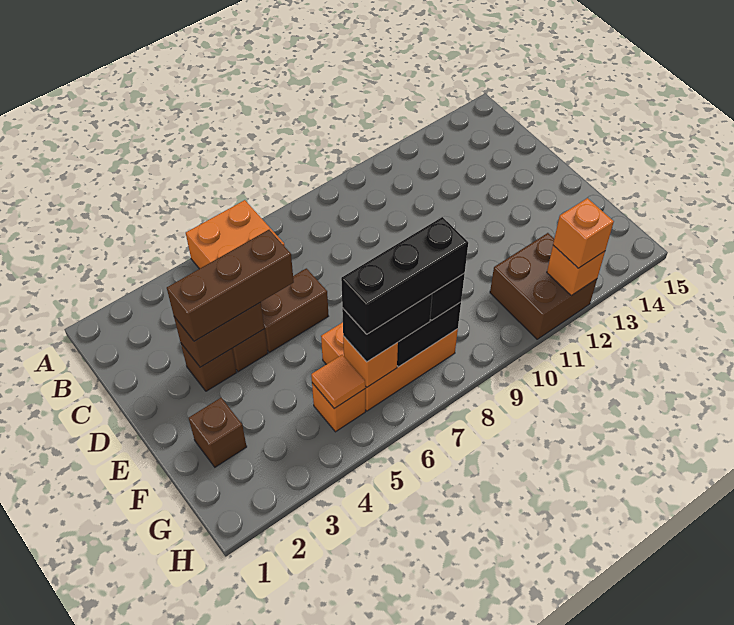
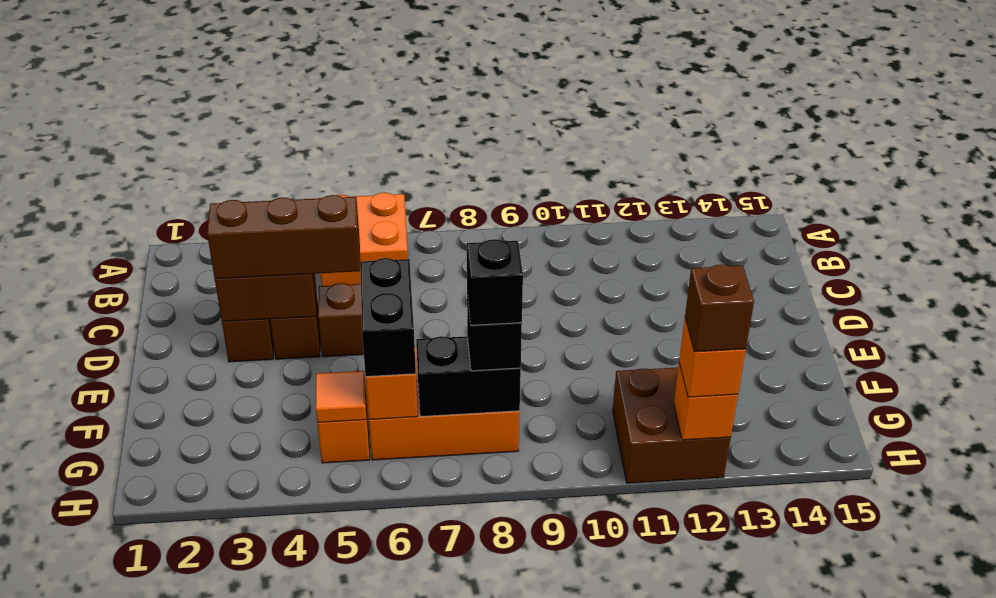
brown 1x1 brick [189,398,247,467] -> brown 1x1 brick moved to [685,265,754,352]
black 1x2 brick [342,294,432,362] -> black 1x2 brick turned to [360,258,416,377]
black 1x3 brick [341,217,468,334] -> black 1x1 brick [467,239,523,325]

